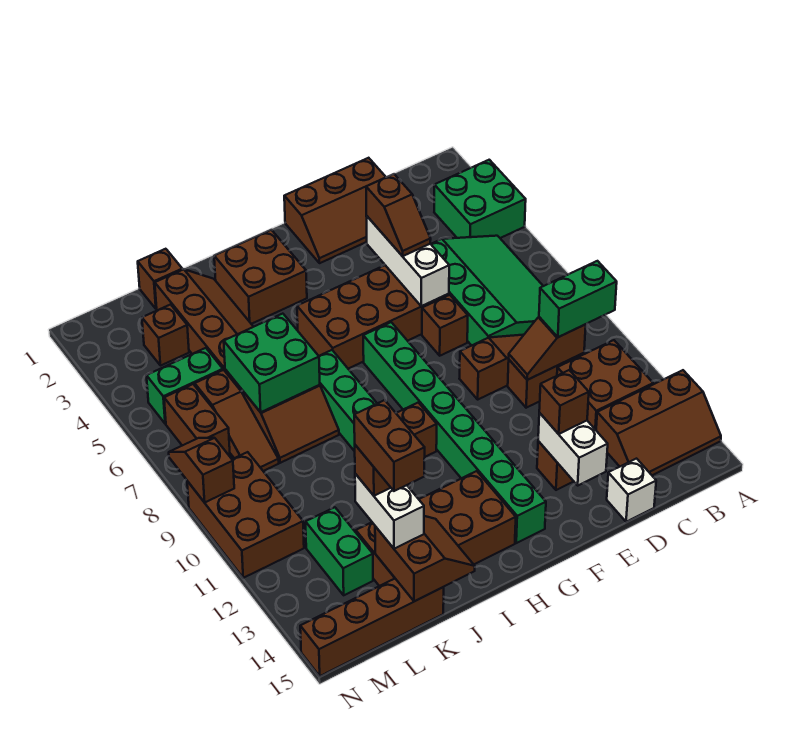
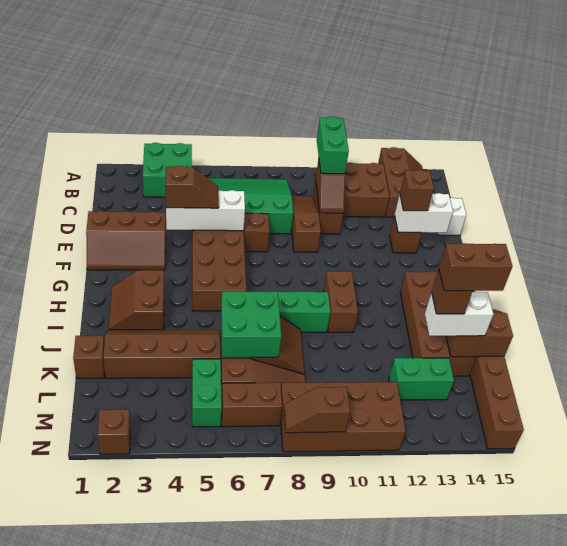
brown 2x3 slope [284,158,386,263] -> brown 2x3 slope turned to [86,211,166,270]
green 1x8 brick [363,322,546,543] -> none
brown 2x2 brick [214,230,307,324] -> brown 2x2 slope [109,270,164,330]
brown 1x1 brick [142,305,189,366] -> brown 1x1 brick moved to [97,409,131,454]
brown 2x3 brick [187,452,304,578] -> brown 2x4 brick [281,382,406,452]

